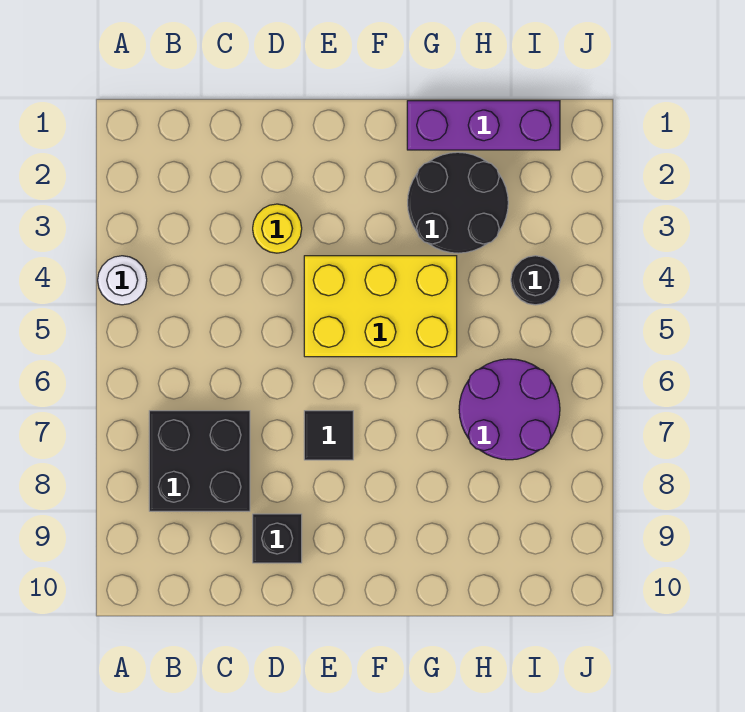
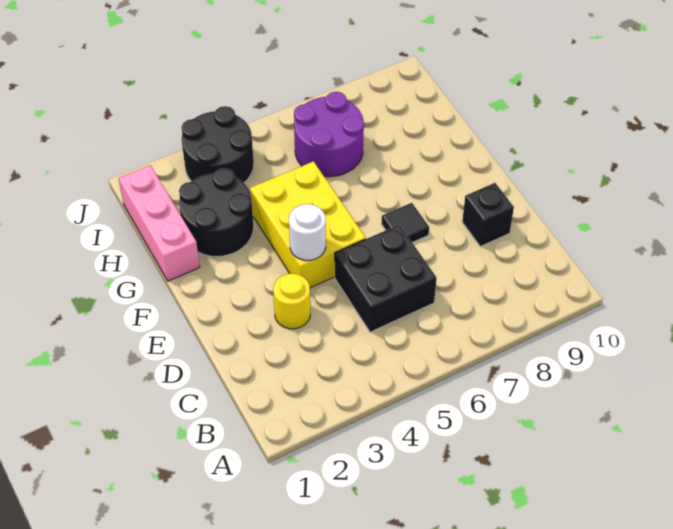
white 1x1 round brick [98,256,147,305] -> white 1x1 round brick moved to [289,204,326,260]
black 2x2 brick [149,411,250,511] -> black 2x2 brick moved to [335,225,437,332]
purple 1x3 brick [407,101,560,150] -> pink 1x3 brick [119,165,200,281]
black 1x1 round brick [511,256,560,305] -> black 2x2 round brick [181,106,254,183]

